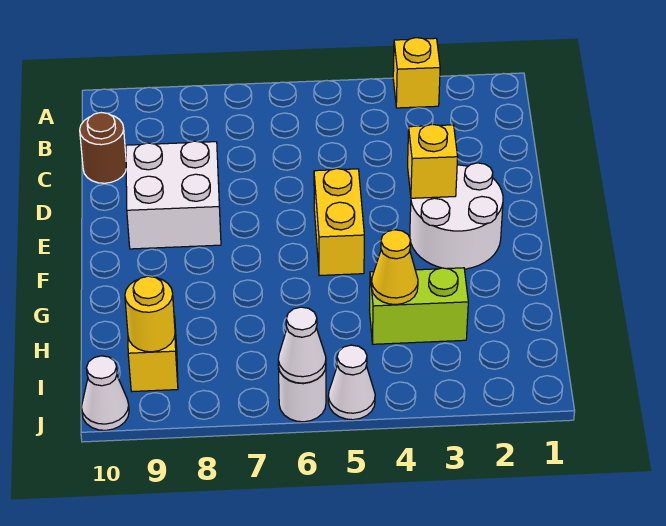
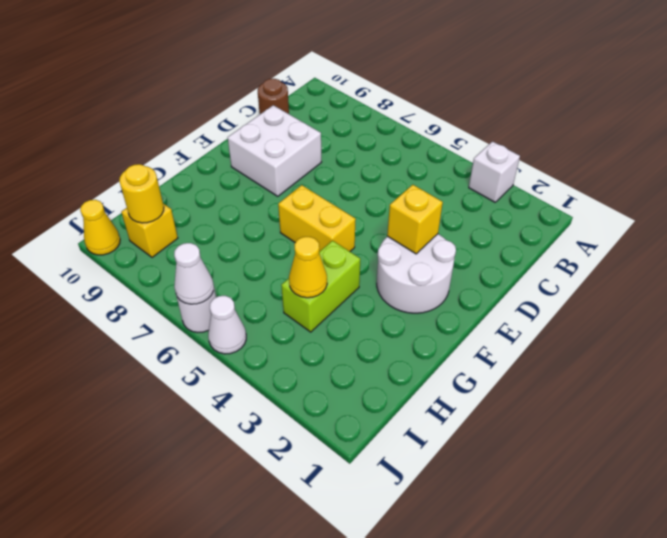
yellow 1x1 brick [393,38,440,108] -> white 1x1 brick [469,142,520,202]
yellow 1x2 brick [314,169,364,275] -> yellow 1x2 brick turned to [278,185,356,252]
lime 1x2 brick [370,268,468,344] -> lime 1x2 brick turned to [281,240,360,332]
white 1x1 cone [82,356,129,430] -> yellow 1x1 cone [80,200,120,255]

